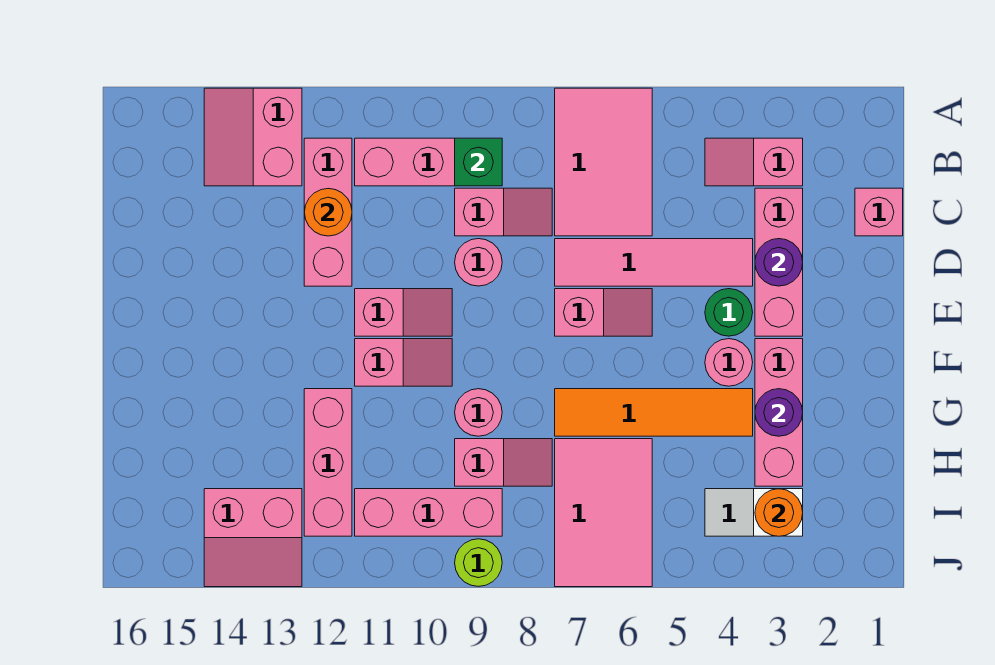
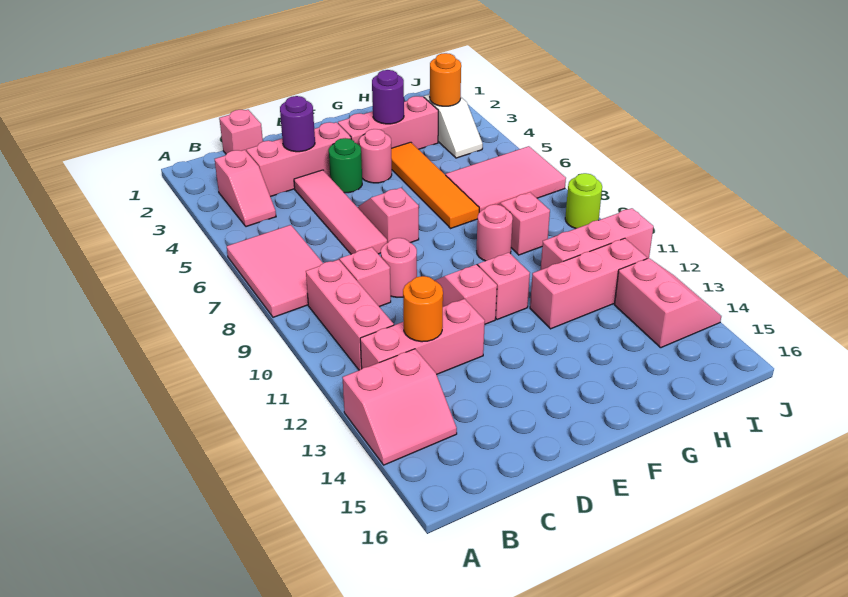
pink 2x3 tile [555,88,652,236] -> pink 2x3 tile turned to [227,225,323,317]
green 1x1 brick [455,138,502,186] -> none
pink 1x3 brick [355,489,502,536] -> pink 1x3 brick turned to [541,208,654,270]

